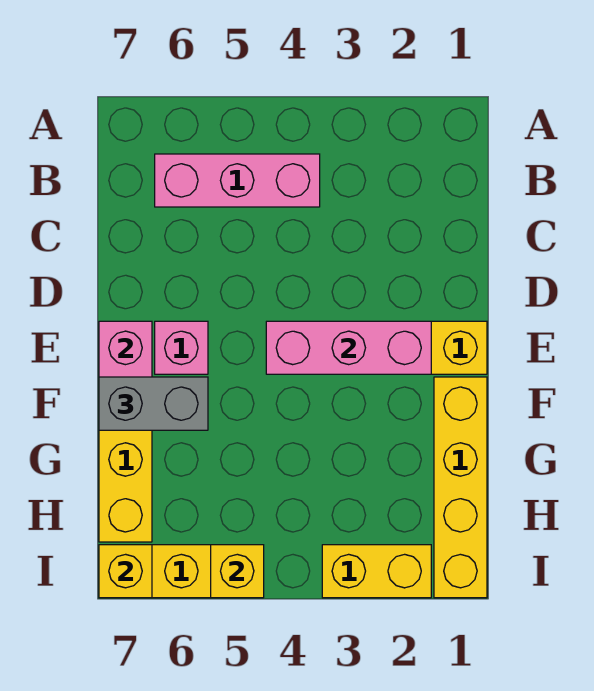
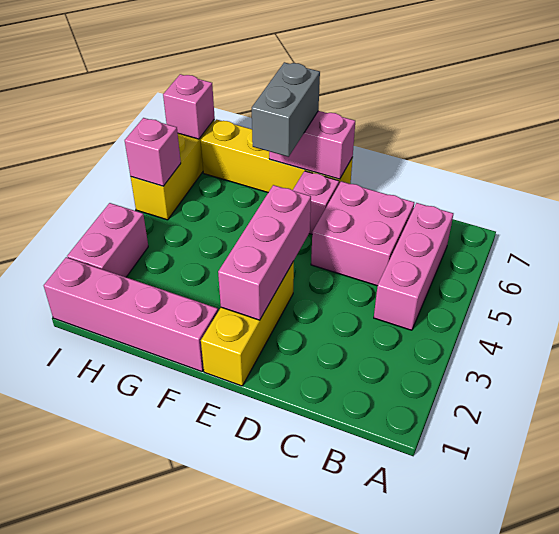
none -> pink 2x2 brick [311,181,414,286]
yellow 1x4 brick [434,377,487,598] -> pink 1x4 brick [44,257,218,372]
yellow 1x2 brick [322,545,431,598] -> pink 1x2 brick [67,203,148,277]
yellow 1x1 brick [211,545,264,598] -> pink 1x1 brick [125,118,181,186]
yellow 1x1 brick [99,545,152,598] -> pink 1x1 brick [163,74,215,139]

